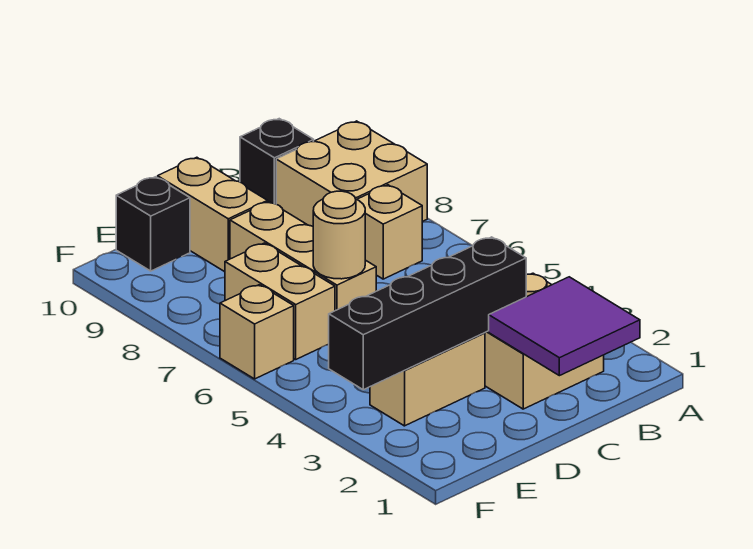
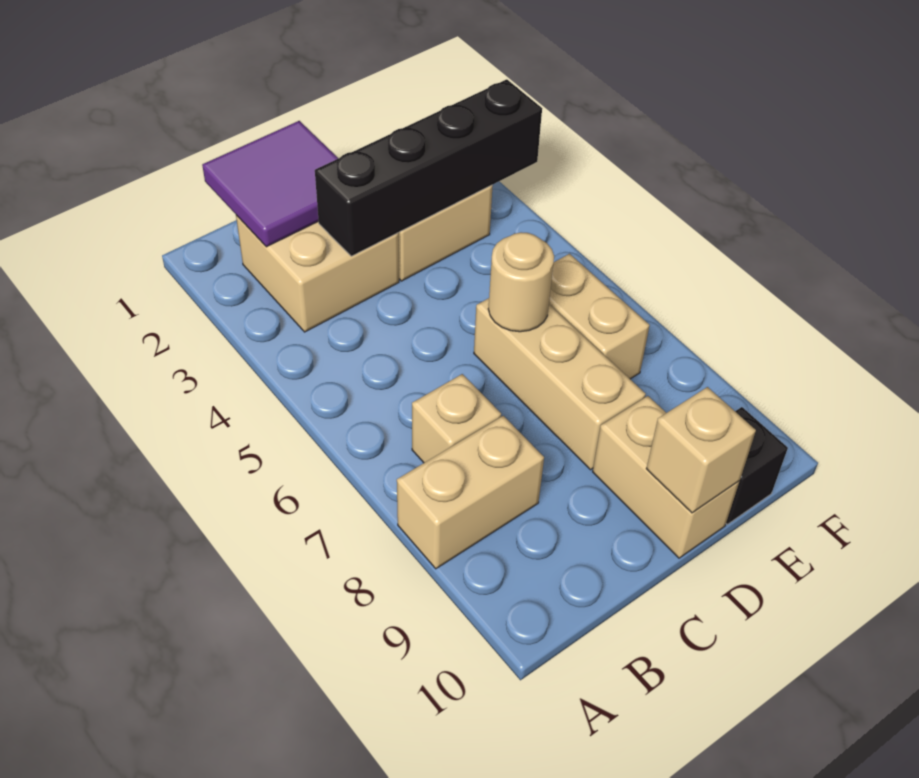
tan 2x2 brick [276,121,427,226] -> tan 1x2 brick [397,416,544,569]
black 1x1 brick [240,119,314,204] -> none
tan 1x1 brick [220,285,294,379] -> tan 1x1 brick moved to [646,387,756,513]

